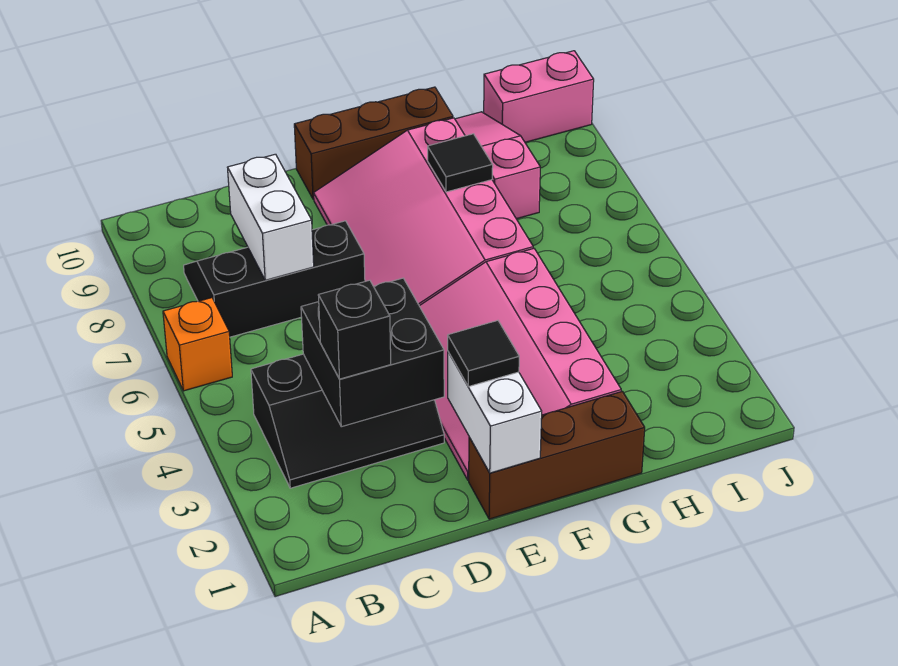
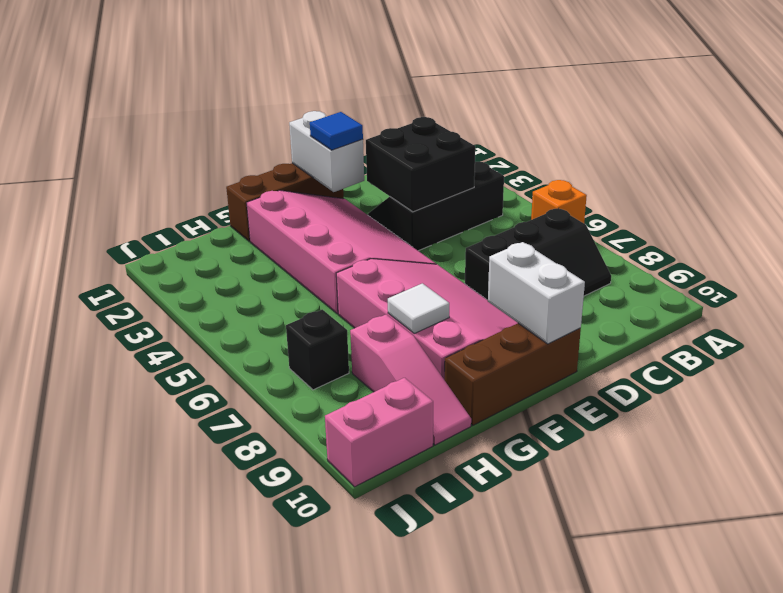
black 1x1 brick [318,280,391,379] -> black 1x1 brick moved to [286,310,349,390]
white 1x2 brick [228,154,314,280] -> white 1x2 brick moved to [488,242,585,344]
black 1x1 tile [448,321,519,387] -> blue 1x1 tile [310,112,363,150]
black 1x1 tile [428,134,493,192] -> white 1x1 tile [388,283,449,333]

